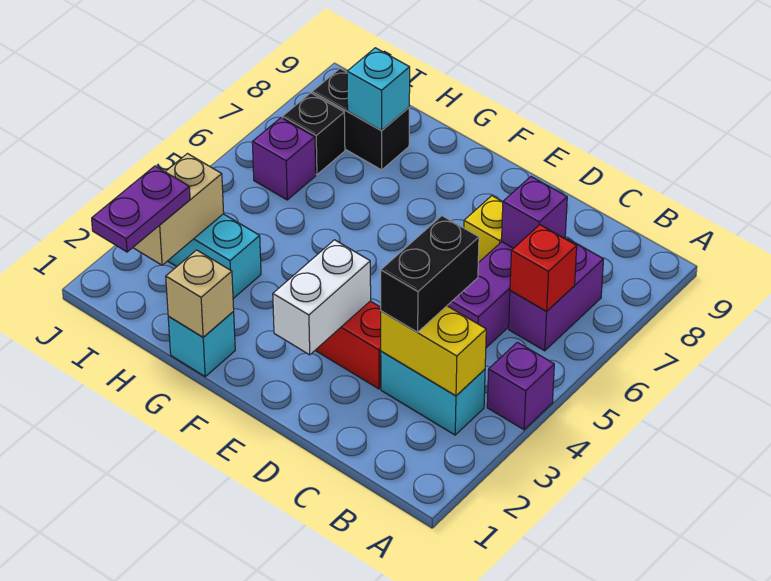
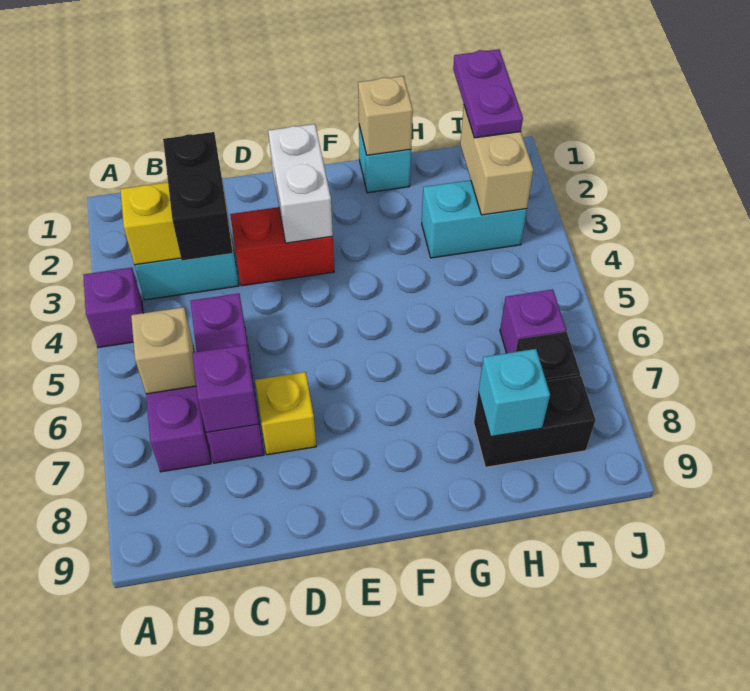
red 1x1 brick [510,225,577,311] -> tan 1x1 brick [131,307,196,394]

